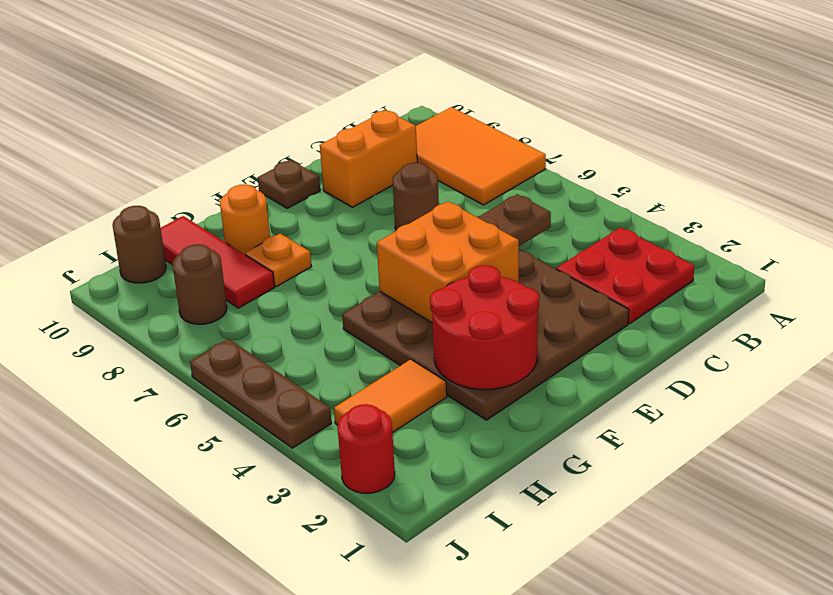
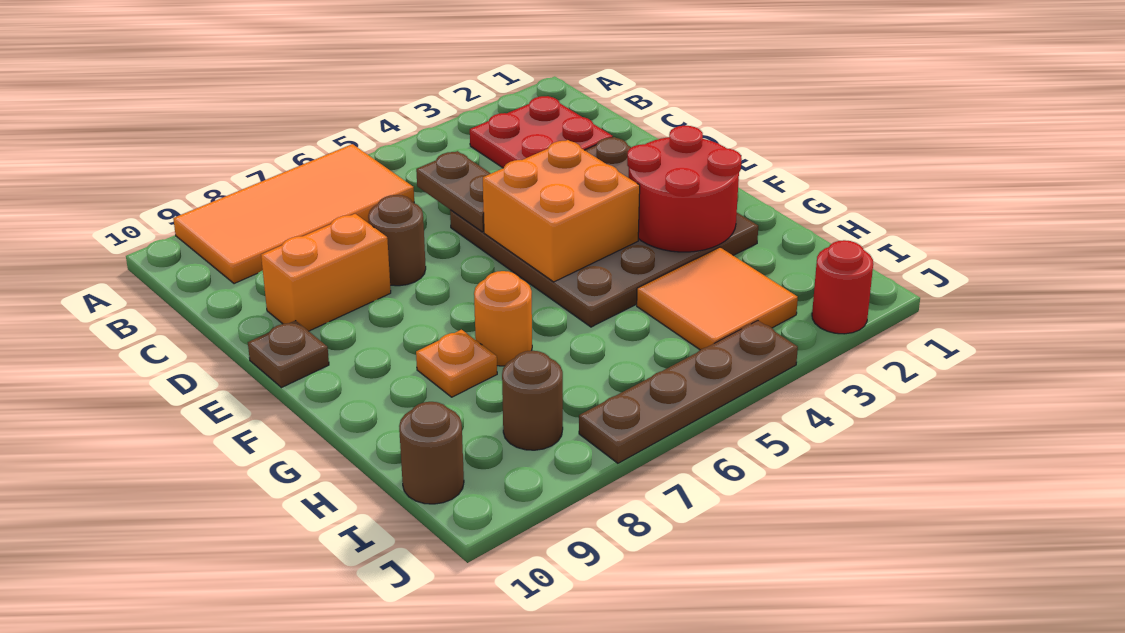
orange 2x3 tile [416,107,546,205] -> orange 2x4 tile [173,144,414,284]
orange 1x2 brick [320,111,417,207] -> orange 1x2 brick turned to [261,214,391,331]
orange 1x1 round brick [220,185,270,254] -> orange 1x1 round brick moved to [474,271,532,366]
orange 1x2 tile [334,359,447,433] -> orange 2x2 tile [637,247,798,350]
red 1x3 tile [161,216,275,308] -> none
brown 1x3 plate [190,339,332,448] -> brown 1x4 plate [579,321,798,463]

